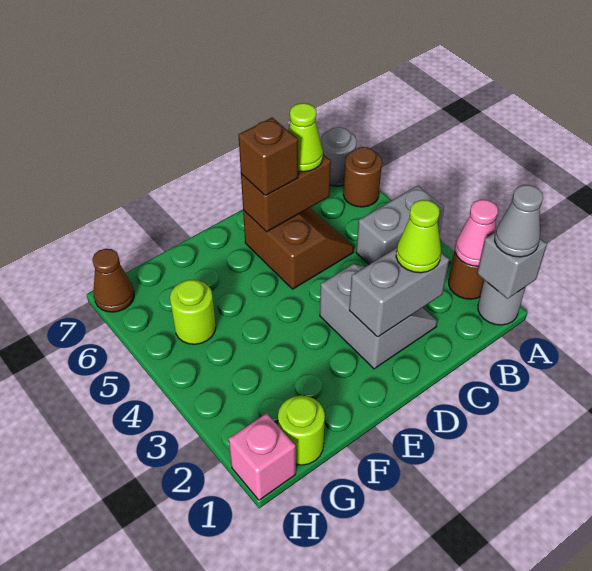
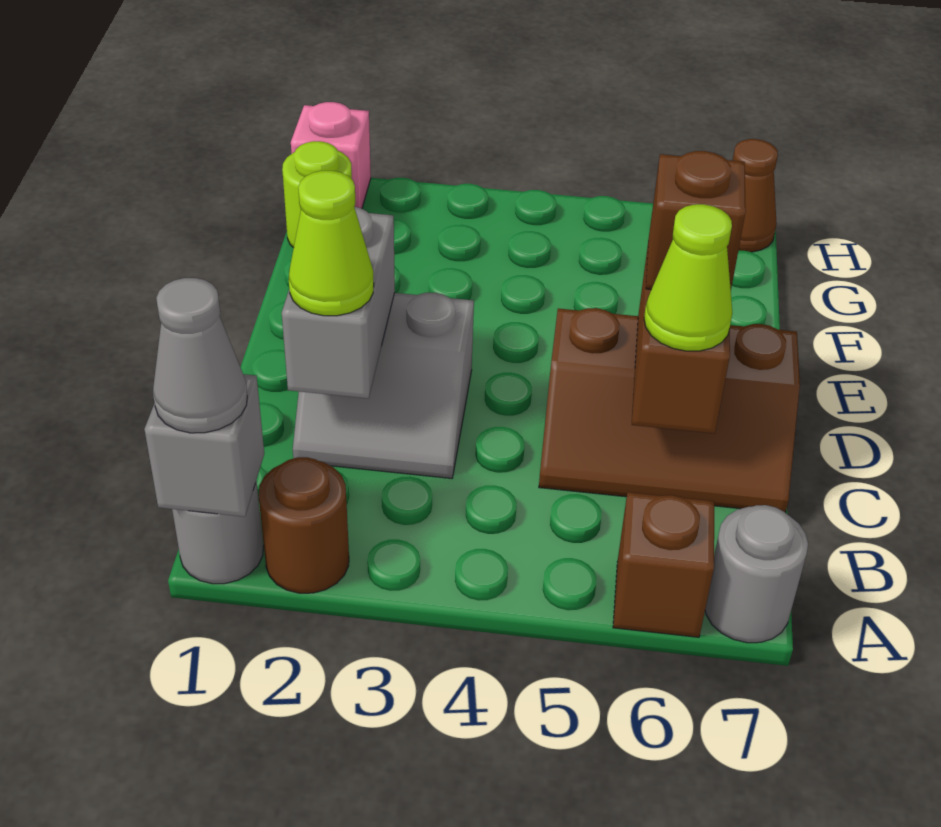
pink 1x1 cone [455,200,498,266] -> none
grey 1x2 brick [356,186,444,264] -> none
brown 1x1 round brick [343,147,382,207] -> brown 1x1 brick [613,492,714,637]
brown 2x2 slope [243,208,354,289] -> brown 2x3 slope [539,308,800,513]
lime 1x1 round brick [170,280,216,344] -> none

